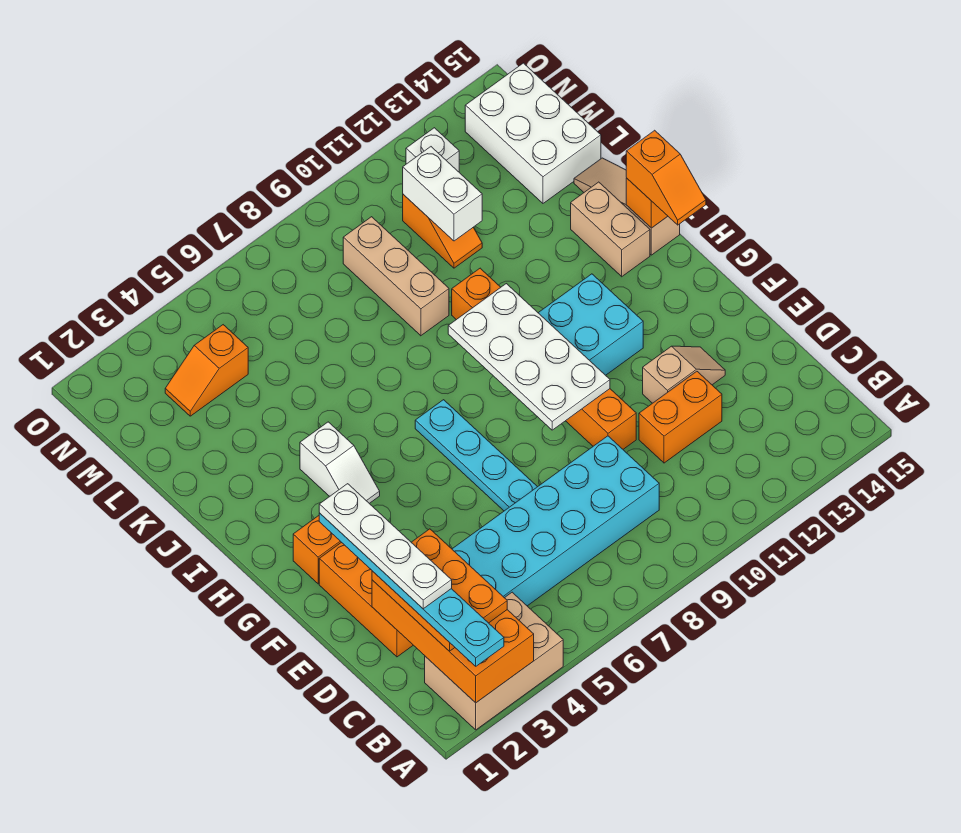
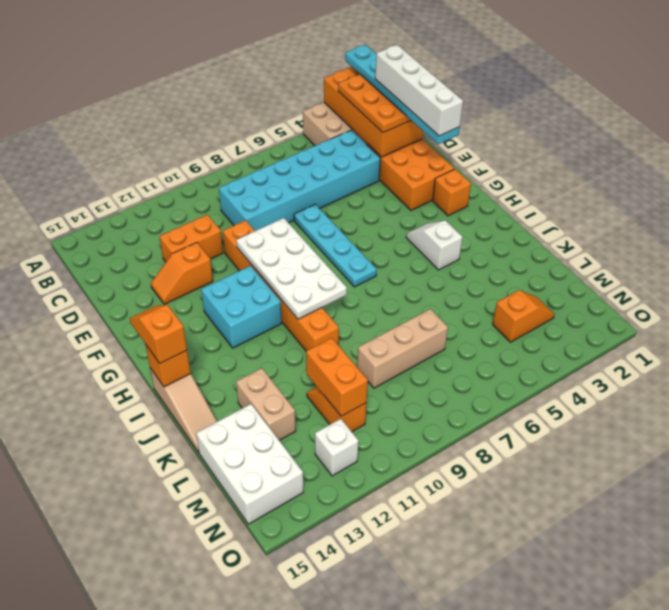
white 1x4 plate [319,484,452,609] -> white 1x4 brick [375,45,463,136]
tan 1x2 slope [643,346,725,403] -> orange 1x2 slope [151,242,213,304]
tan 1x2 brick [571,182,650,277] -> tan 1x2 brick moved to [236,368,296,440]
tan 1x3 brick [343,217,449,336] -> tan 1x3 brick turned to [357,309,448,388]
white 1x2 brick [403,147,482,241] -> orange 1x2 brick [306,338,368,416]

